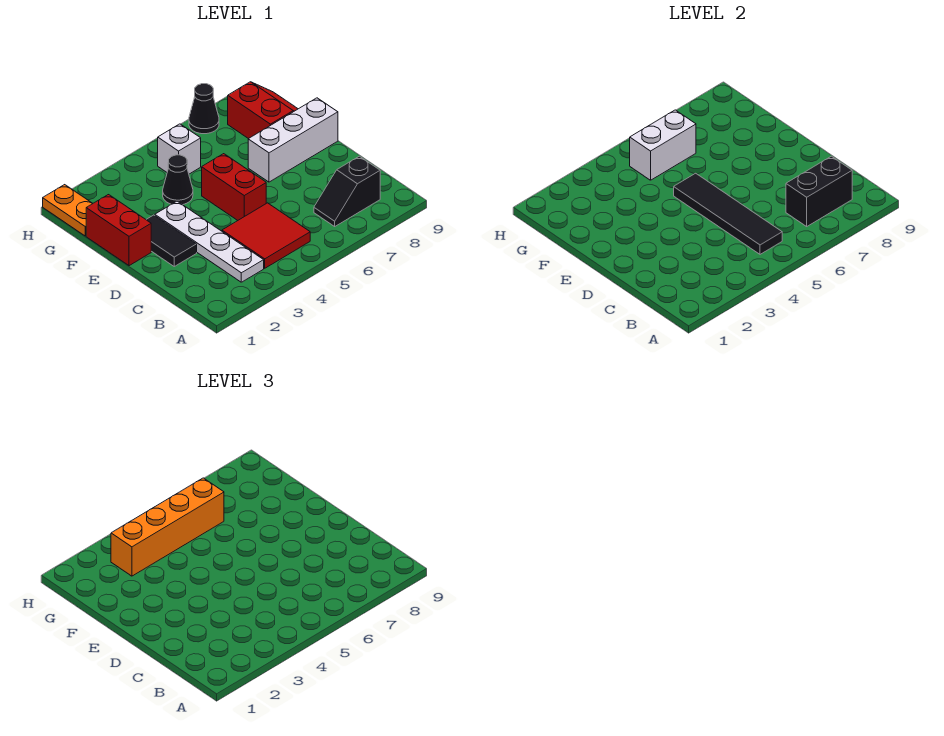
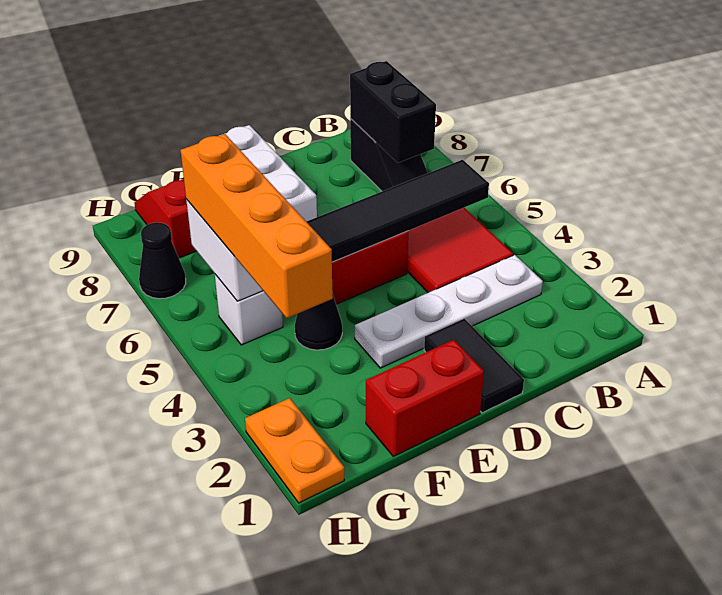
black 1x2 tile [146,215,197,266] -> black 1x2 tile turned to [424,319,524,413]
orange 1x2 plate [43,185,93,236] -> orange 1x2 plate turned to [245,398,344,503]

